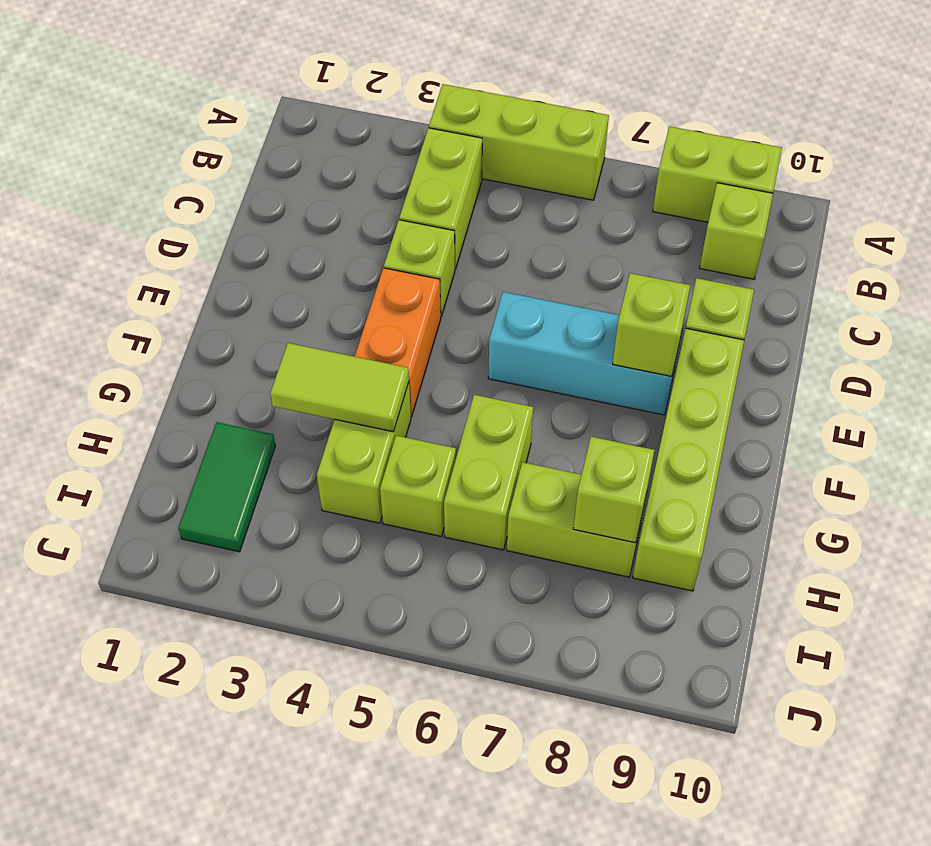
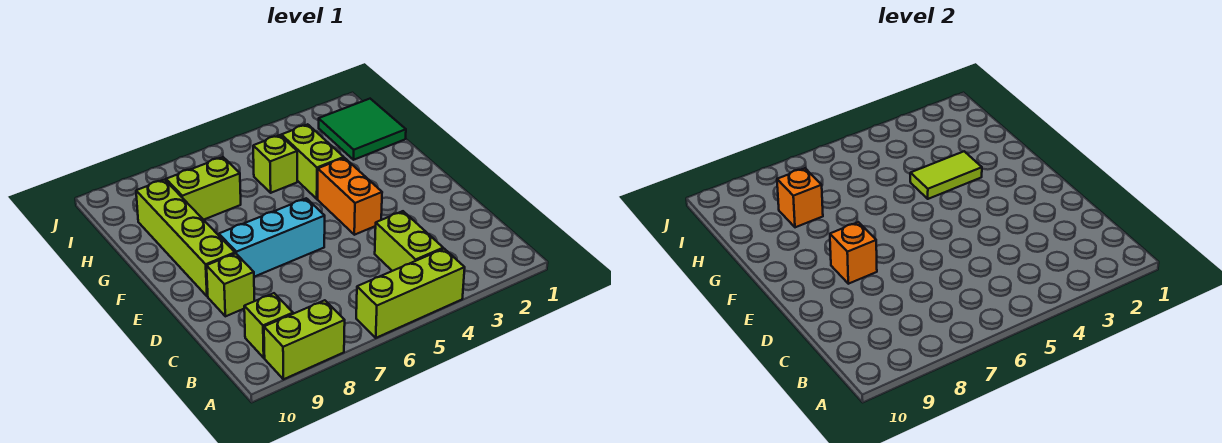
lime 1x1 brick [384,220,455,316] -> none
lime 1x1 brick [613,273,690,377] -> orange 1x1 brick [830,222,877,284]
lime 1x2 brick [444,395,533,550] -> none
green 1x2 tile [178,422,275,552] -> green 2x2 tile [319,99,406,160]
lime 1x1 brick [573,437,654,543] -> orange 1x1 brick [777,168,823,227]

